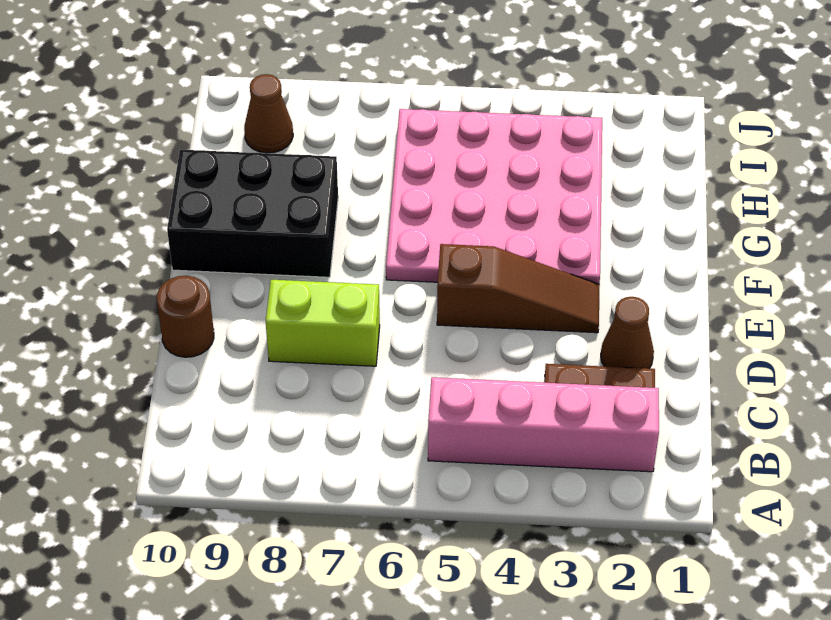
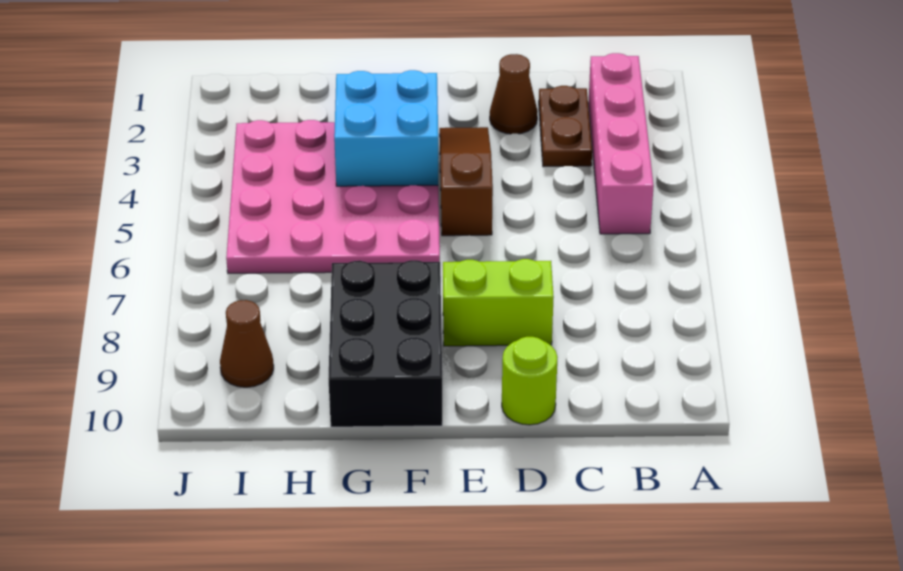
lime 1x2 brick [266,280,380,366] -> lime 1x2 brick turned to [443,259,554,346]
brown 1x1 round brick [157,276,214,357] -> lime 1x1 round brick [502,337,557,425]
none -> cyan 2x2 brick [334,70,438,186]

